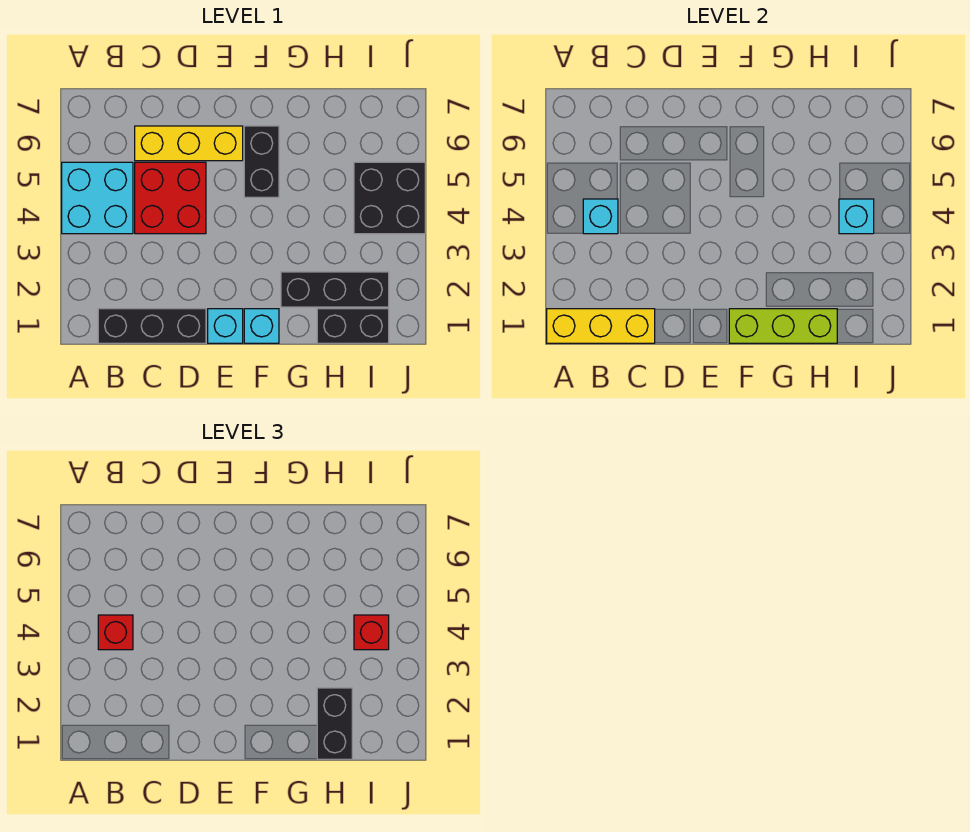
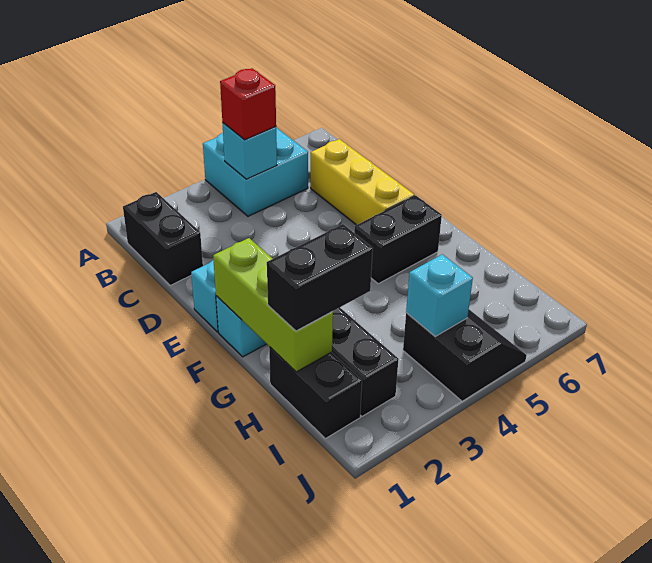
yellow 1x3 brick [547,309,655,343] -> none
black 1x3 brick [98,309,206,343] -> black 1x2 brick [123,192,203,285]
red 2x2 brick [135,162,206,234] -> none
black 2x2 brick [354,162,425,234] -> black 2x2 slope [403,310,527,401]
red 1x1 brick [354,615,389,650] -> none

